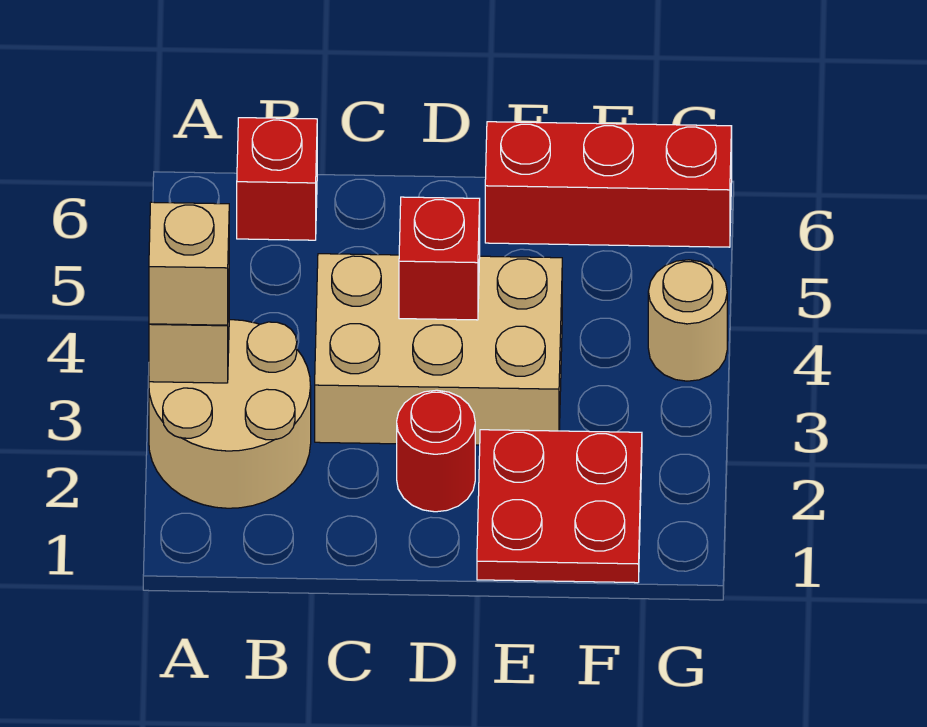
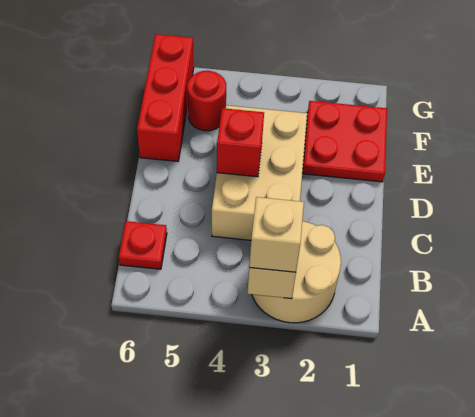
red 1x1 brick [237,118,317,240] -> red 1x1 plate [119,221,167,269]
red 1x1 round brick [397,390,475,512] -> red 1x1 round brick moved to [187,71,226,131]
tan 1x1 round brick [648,260,727,381] -> none

